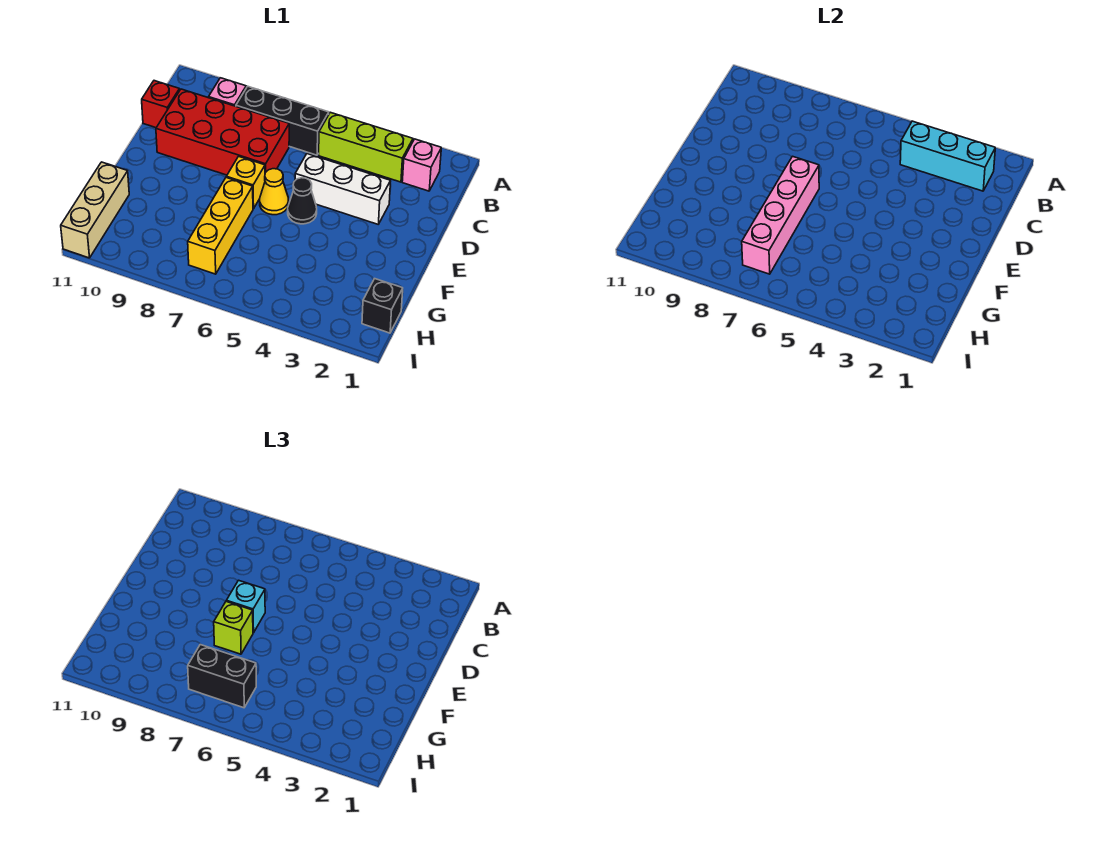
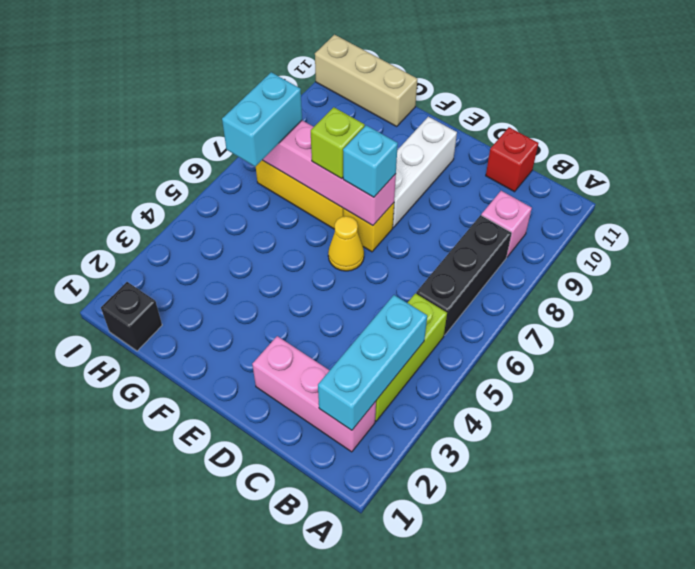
pink 1x1 brick [402,139,441,191] -> pink 1x3 brick [252,336,376,452]
red 2x4 brick [156,89,289,175] -> none
white 1x3 brick [295,154,391,224] -> white 1x3 brick moved to [393,117,457,227]
black 1x1 cone [288,178,317,224] -> none
black 1x2 brick [188,644,256,708] -> cyan 1x2 brick [222,72,302,167]

